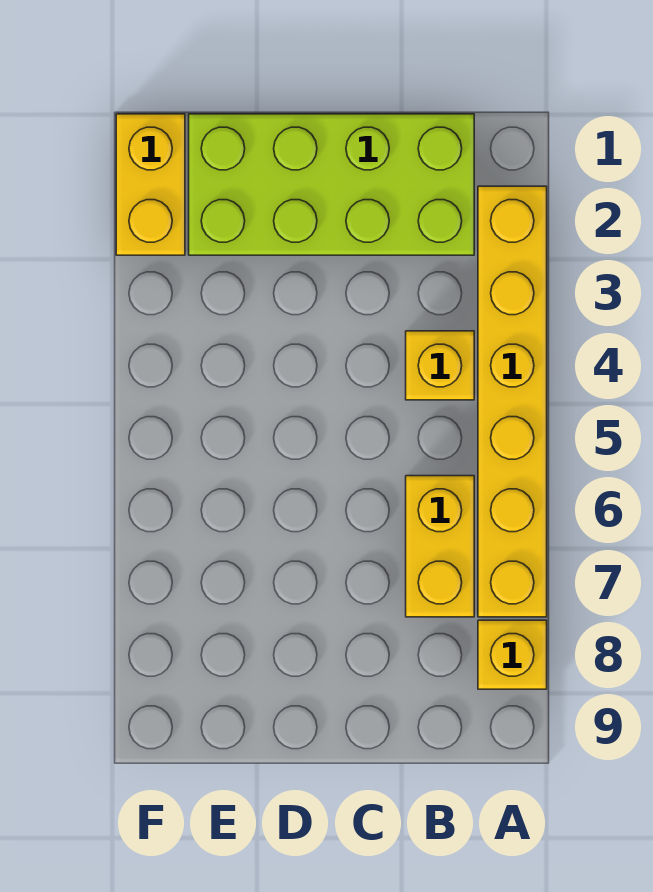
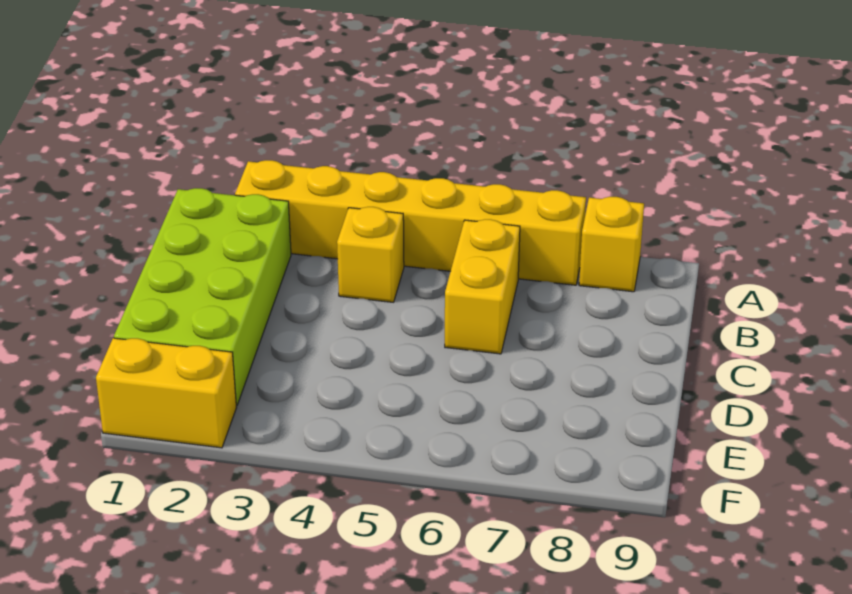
yellow 1x2 brick [406,476,474,617] -> yellow 1x2 brick turned to [445,219,520,354]

